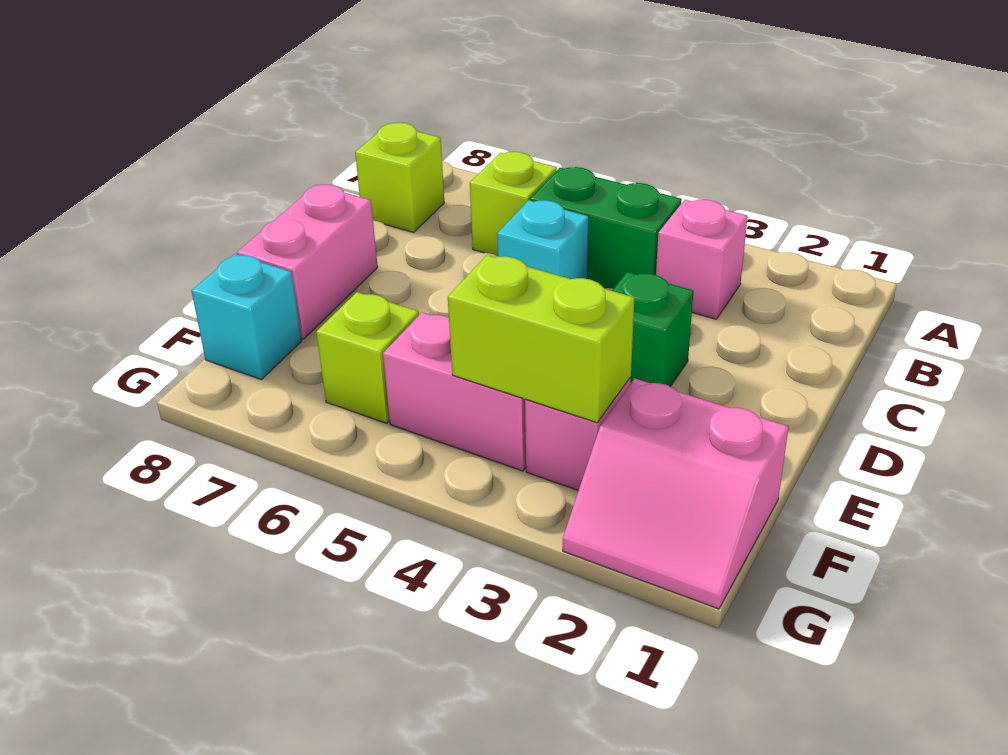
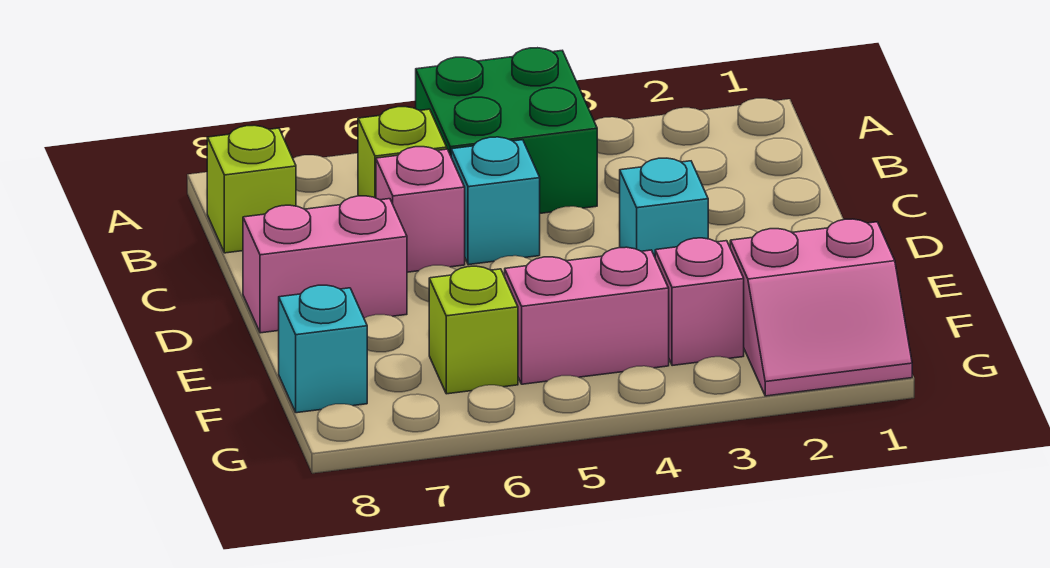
pink 1x1 brick [656,200,748,319] -> pink 1x1 brick moved to [376,147,465,272]
green 1x2 brick [530,167,682,289] -> green 2x2 brick [416,48,597,213]
green 1x1 brick [612,272,693,387] -> cyan 1x1 brick [620,158,708,257]
pink 1x2 brick [237,185,378,339] -> pink 1x2 brick turned to [243,196,407,333]
lime 1x2 brick [448,255,634,423] -> none

